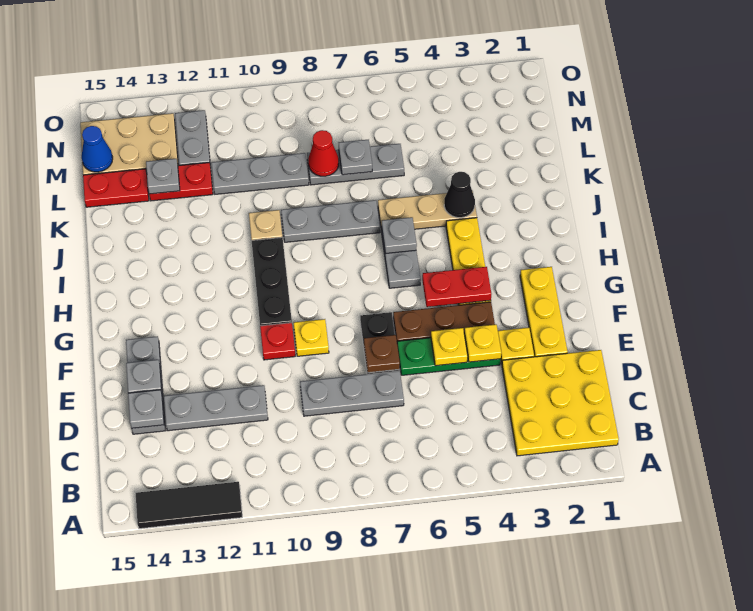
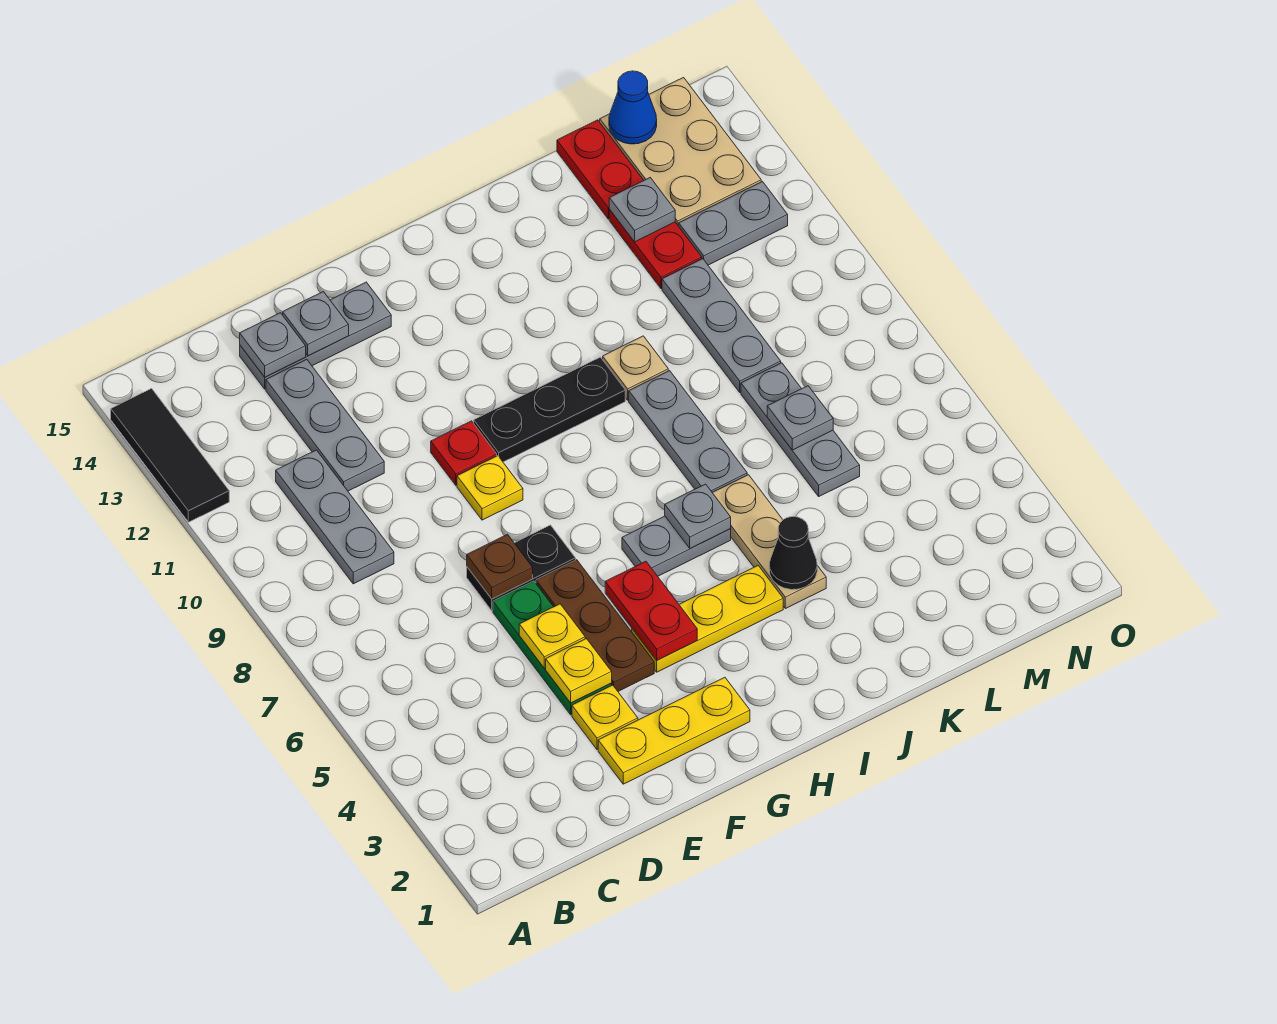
yellow 3x3 plate [502,350,619,456] -> none
grey 1x3 plate [300,371,404,416] -> grey 1x3 plate moved to [276,450,394,584]
red 1x1 cone [308,130,339,176] -> none

